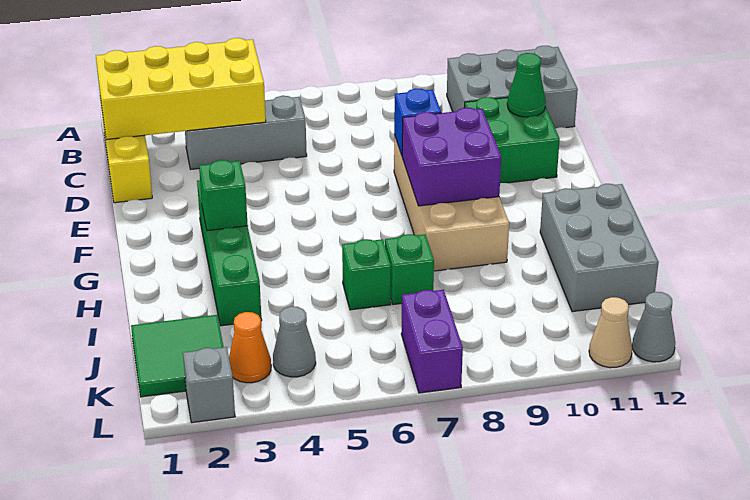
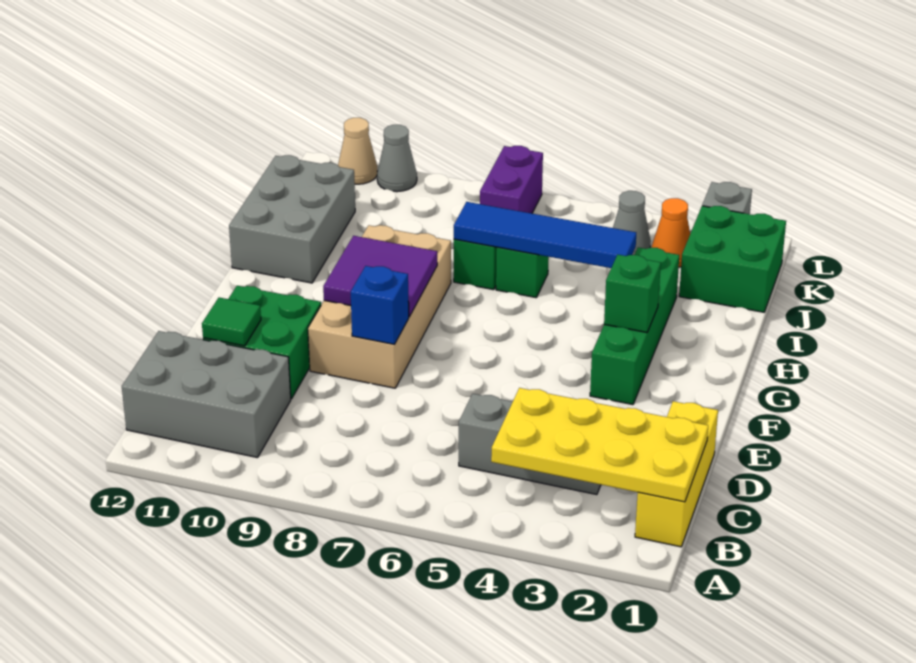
yellow 2x4 brick [96,38,266,140] -> yellow 2x4 plate [491,388,708,502]
green 1x1 cone [507,53,546,117] -> green 1x1 tile [202,298,261,346]
purple 2x2 brick [402,108,501,206] -> purple 2x2 tile [323,236,437,317]
none -> blue 1x4 tile [454,202,636,268]
green 2x2 tile [131,315,223,397] -> green 2x2 brick [679,206,786,312]
grey 1x1 cone [632,292,675,362] -> grey 1x1 cone moved to [377,125,417,192]

